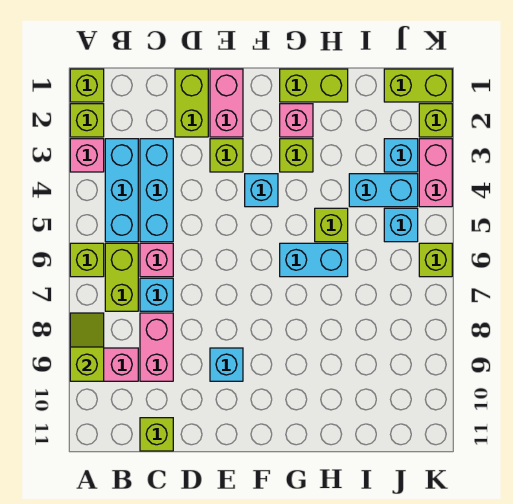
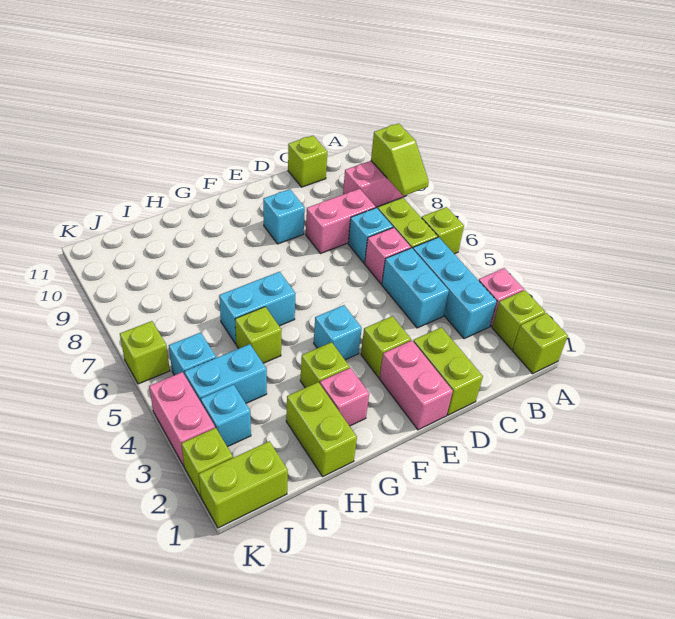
cyan 1x3 brick [140,139,173,242] -> cyan 1x2 brick [382,248,449,328]
pink 1x2 brick [140,313,173,381] -> pink 1x2 brick turned to [306,189,376,253]
lime 1x2 brick [280,69,348,102] -> lime 1x2 brick turned to [286,382,357,476]

